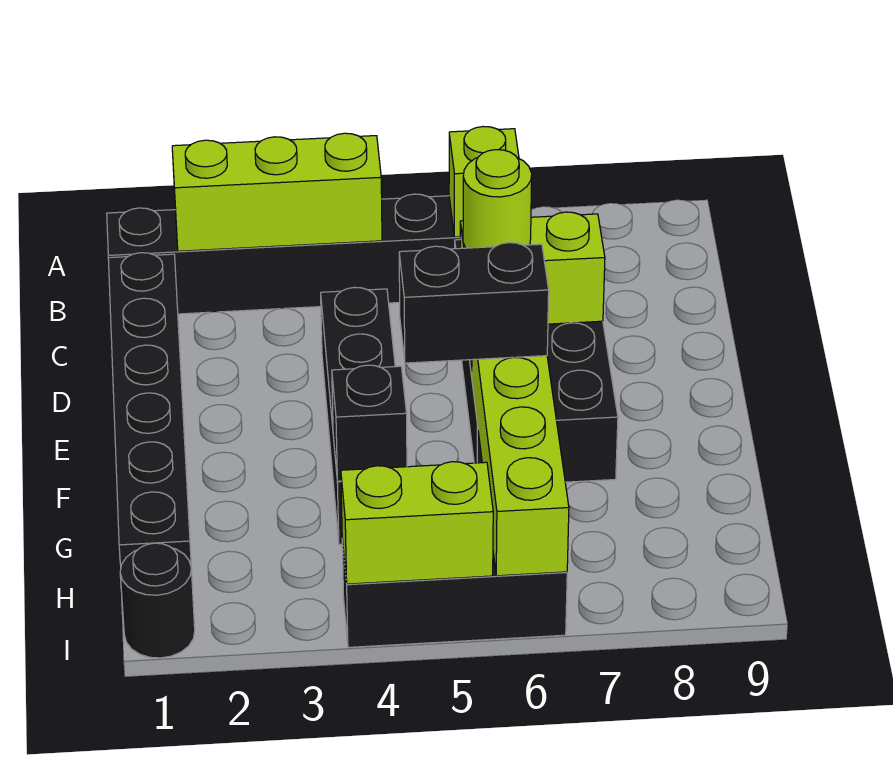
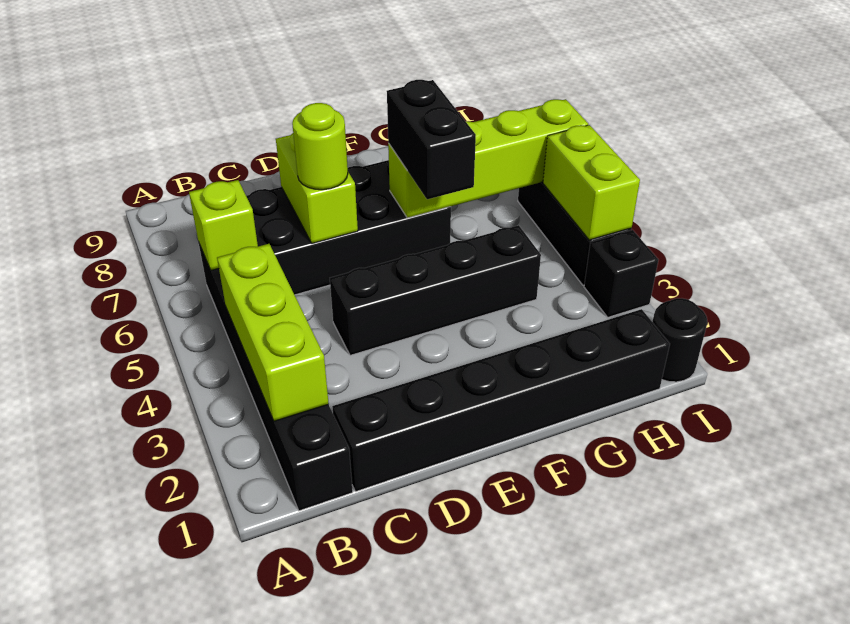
black 1x1 brick [332,365,407,481] -> black 1x1 brick moved to [584,230,658,317]

